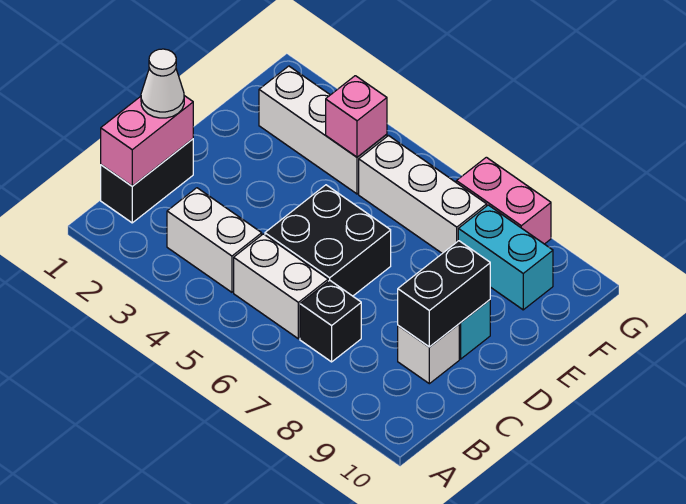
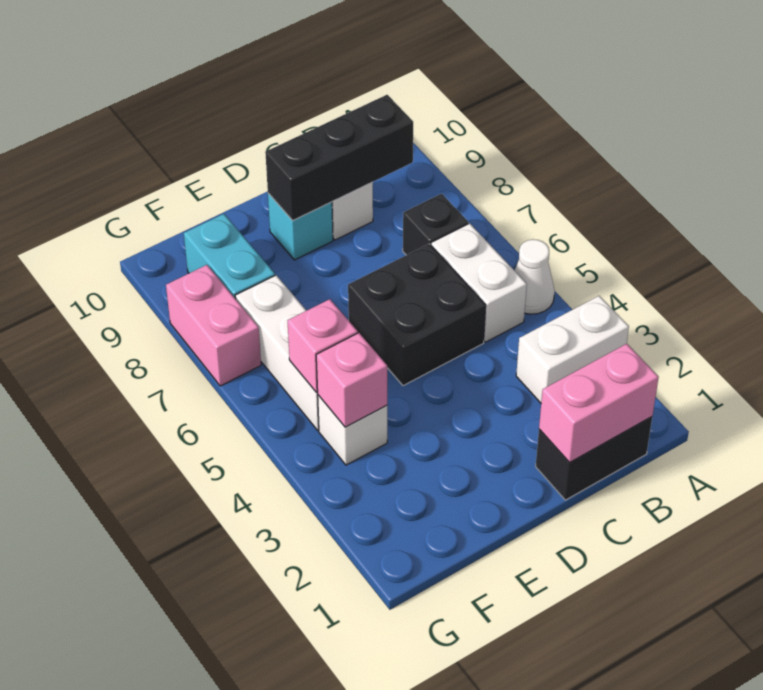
white 1x2 brick [167,188,262,292] -> white 1x2 brick turned to [516,296,629,403]
white 1x1 cone [141,49,184,118] -> white 1x1 cone moved to [514,239,555,314]
black 1x2 brick [398,241,490,347] -> black 1x3 brick [265,95,413,221]
white 1x3 brick [259,66,387,194] -> white 1x1 brick [318,395,387,465]
none -> pink 1x1 brick [288,299,358,392]

